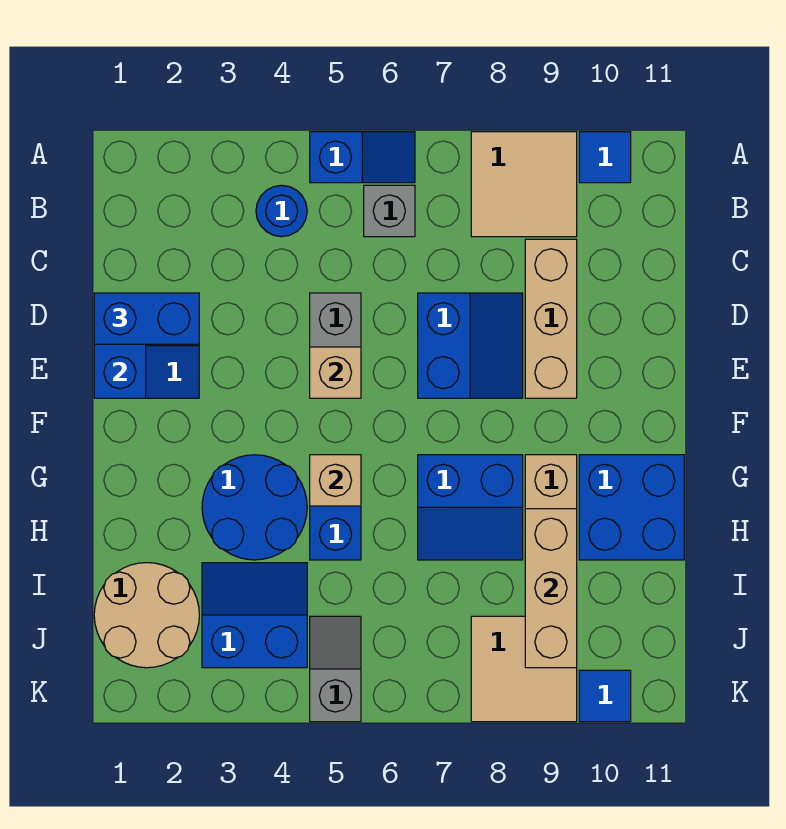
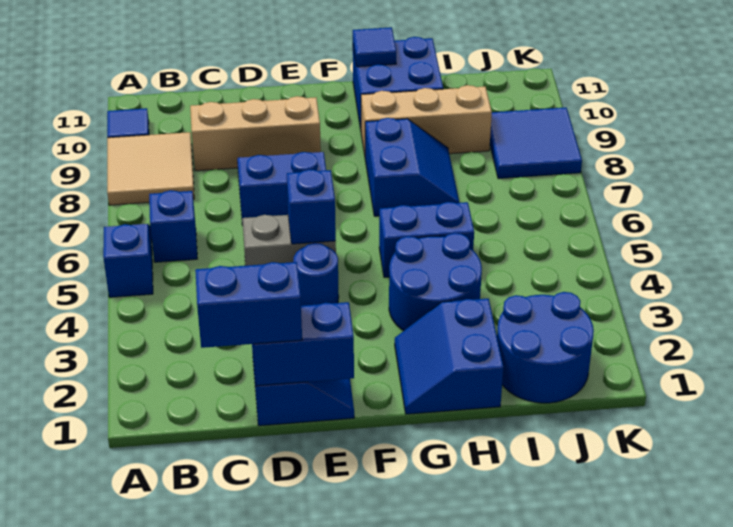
blue 1x1 round brick [256,185,307,237] -> blue 1x1 round brick moved to [293,243,339,306]
grey 1x1 brick [364,185,415,237] -> blue 1x1 brick [149,190,197,262]
blue 1x2 brick [94,293,199,344] -> blue 1x2 brick turned to [195,262,302,348]
tan 1x1 brick [310,347,361,398] -> blue 1x1 brick [287,170,336,244]
tan 1x1 brick [310,455,361,506] -> none
tan 1x3 brick [525,509,577,668] -> none
tan 2x2 round brick [94,563,199,668] -> blue 2x2 round brick [497,292,594,403]
blue 2x2 slope [202,563,307,668] -> blue 2x2 slope moved to [395,299,503,414]
grey 1x2 slope [310,616,361,722] -> none
tan 2x2 tile [471,616,577,722] -> blue 2x2 tile [490,107,582,179]
blue 1x1 tile [579,670,631,722] -> blue 1x1 tile moved to [353,27,396,67]

